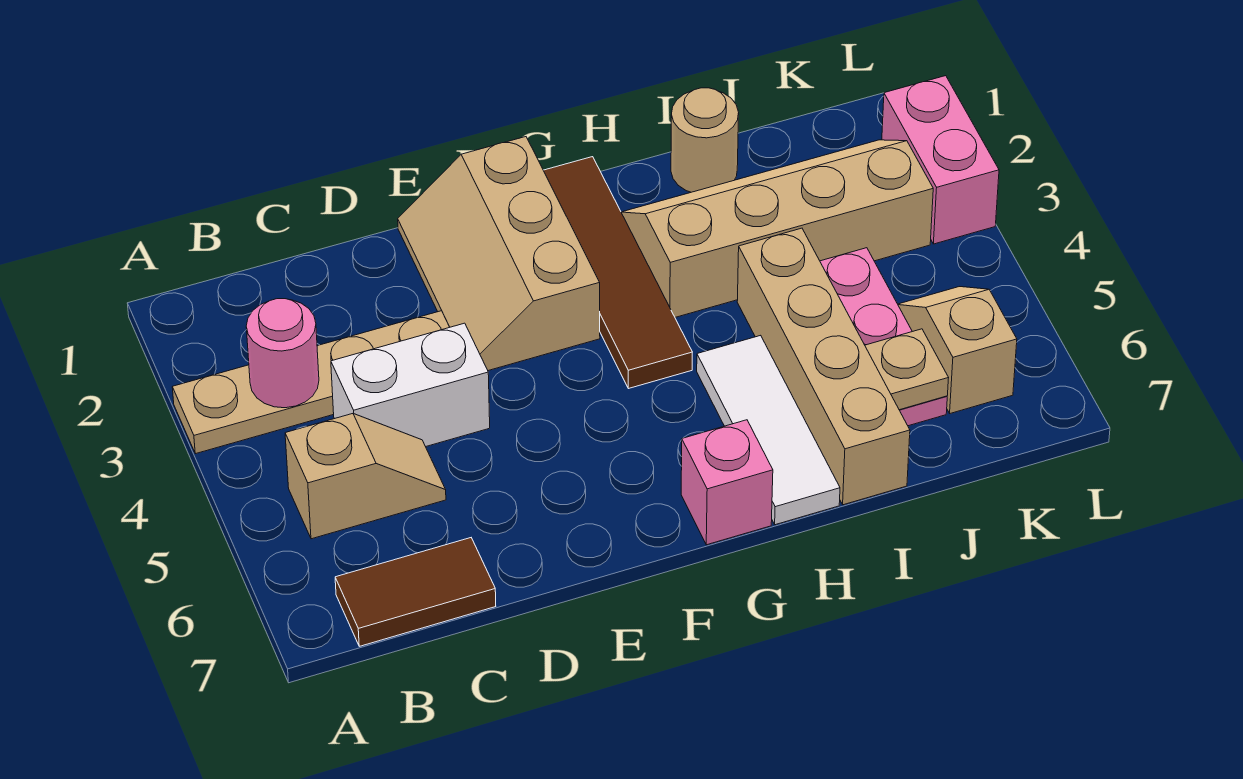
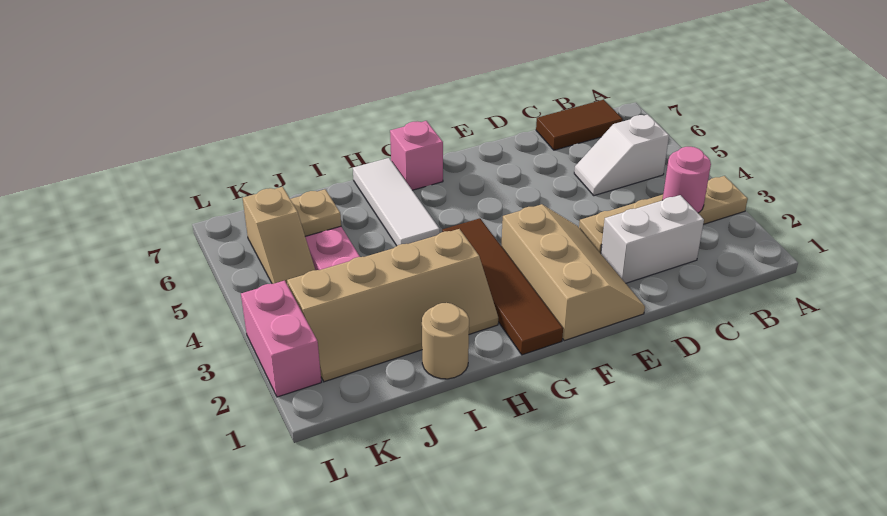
tan 1x2 slope [285,414,446,539] -> white 1x2 slope [574,115,669,196]
white 1x2 brick [331,323,490,447] -> white 1x2 brick moved to [601,195,704,283]
tan 1x4 brick [737,228,910,505] -> none

